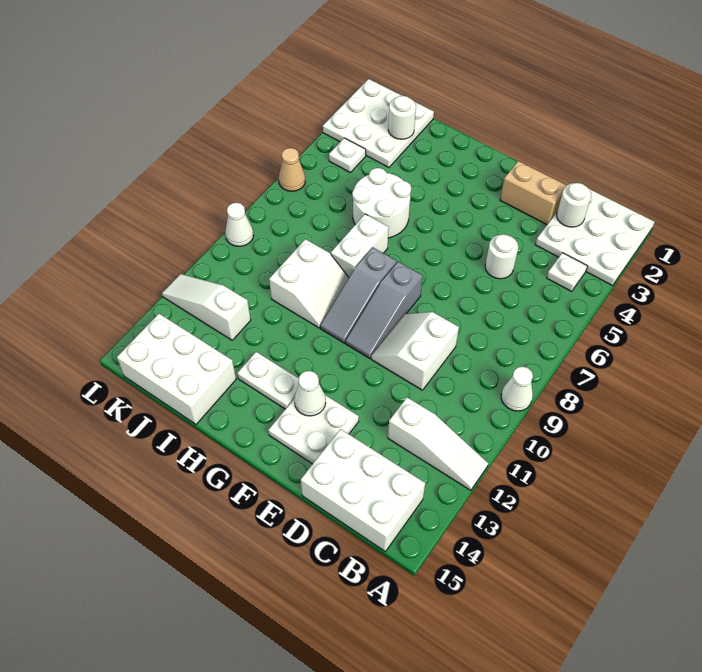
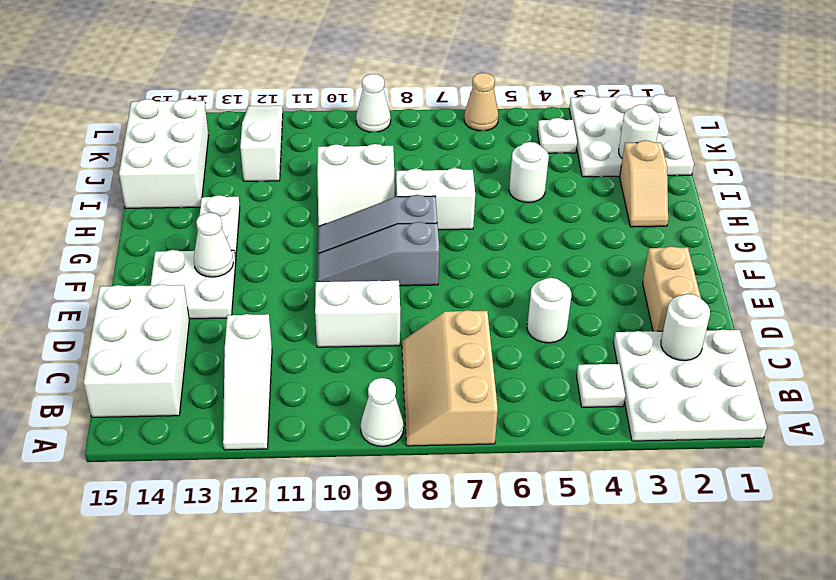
none -> tan 2x3 slope [402,310,498,446]
none -> tan 1x2 slope [620,140,668,227]
white 2x2 round brick [352,168,411,238] -> white 1x1 round brick [509,142,549,202]

